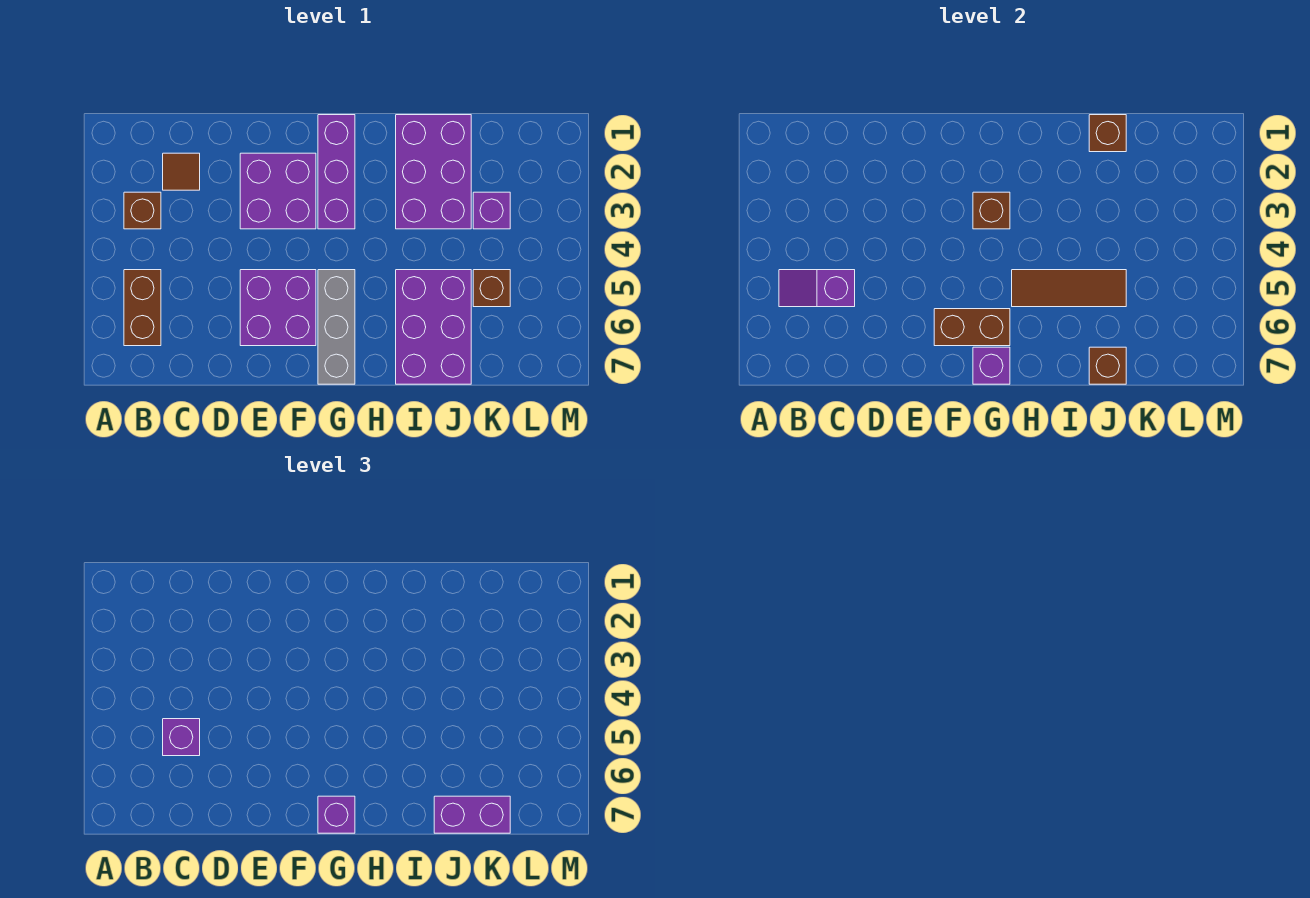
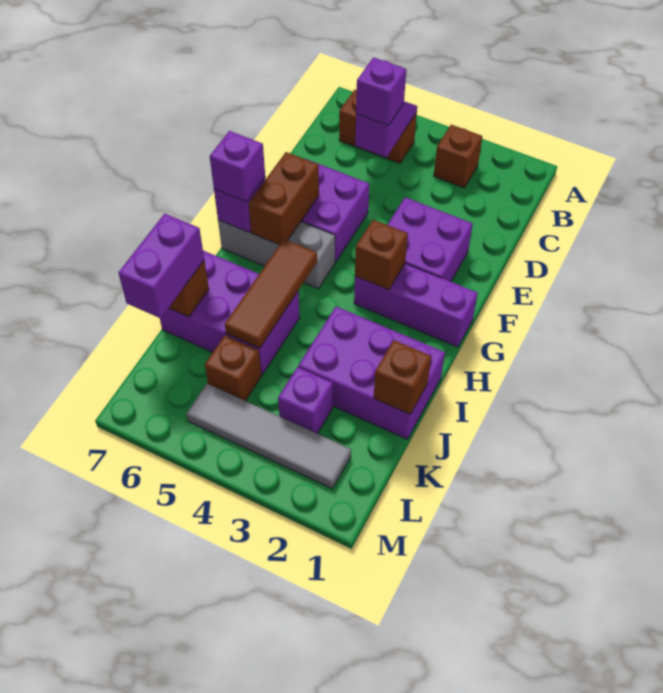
brown 1x1 tile [163,153,200,190] -> none
none -> grey 1x4 tile [187,384,351,489]

